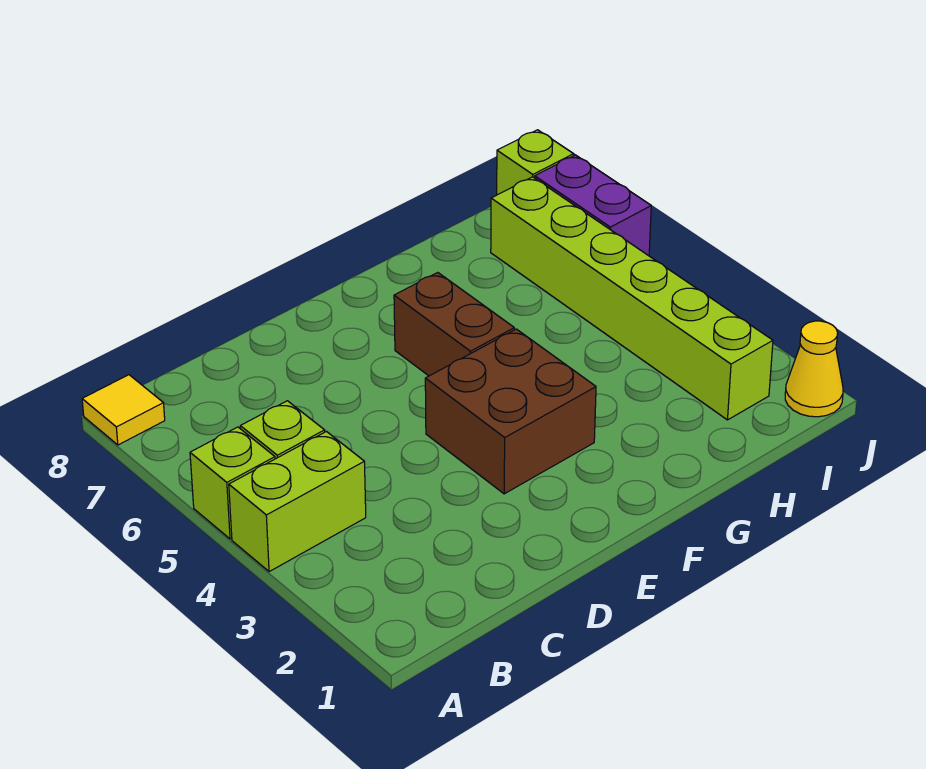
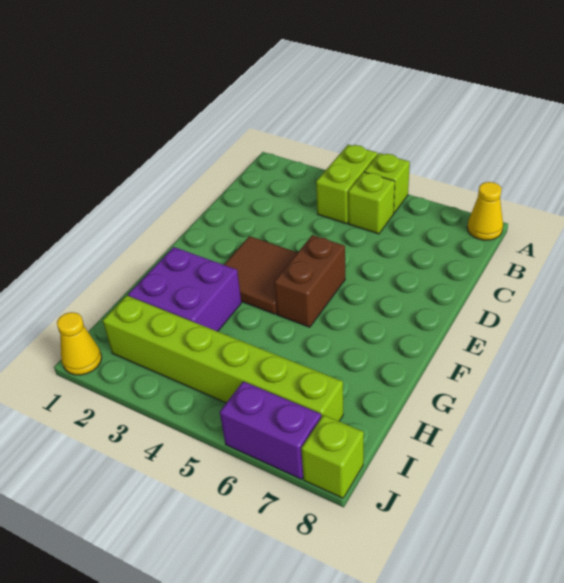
yellow 1x1 tile [82,375,165,445] -> yellow 1x1 cone [467,182,503,240]
brown 2x2 brick [425,329,596,494] -> brown 2x2 tile [224,236,298,314]
brown 1x2 brick [394,273,514,376] -> brown 1x2 brick turned to [274,235,345,327]
none -> purple 2x2 brick [128,247,241,331]

